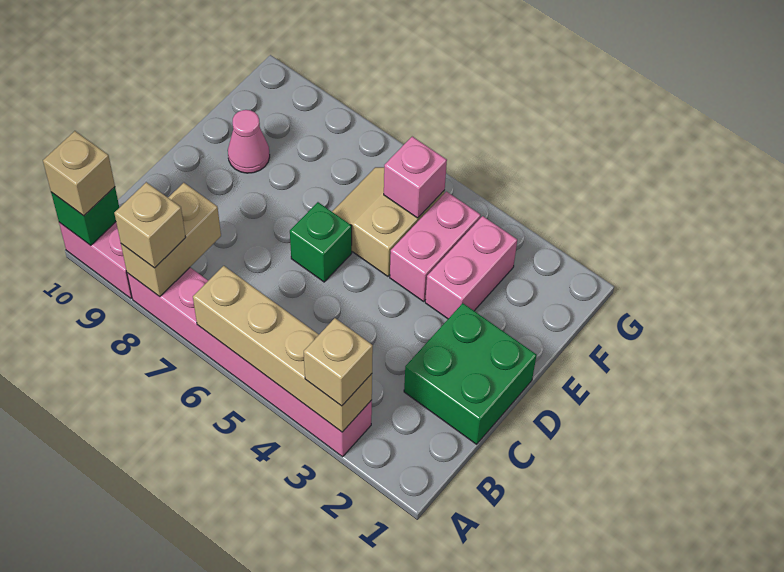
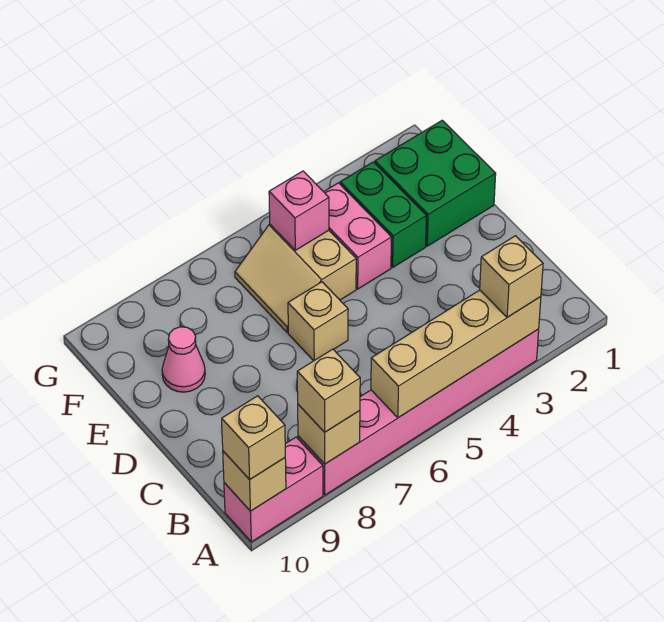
tan 1x2 brick [121,183,221,297] -> tan 1x1 brick [298,404,360,464]
green 1x1 brick [51,187,119,245] -> tan 1x1 brick [223,451,286,511]
green 2x2 brick [404,303,537,444] -> green 2x2 brick moved to [375,120,496,246]
green 1x1 brick [290,202,352,282] -> tan 1x1 brick [288,282,348,361]
pink 1x2 brick [425,216,517,319] -> green 1x2 brick [340,162,426,267]

